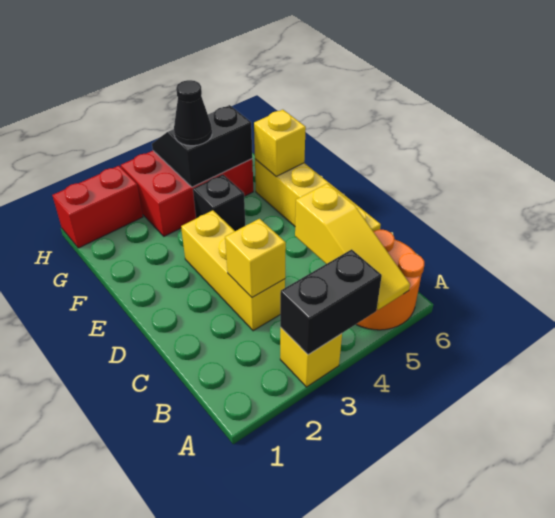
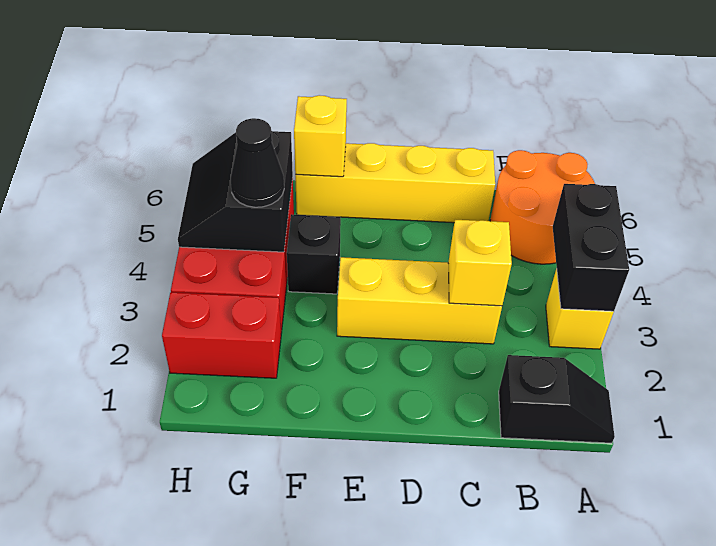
none -> black 1x2 slope [499,355,615,443]
yellow 1x3 slope [295,183,410,310] -> none
red 1x2 brick [52,166,143,248] -> red 1x2 brick turned to [162,292,281,378]

